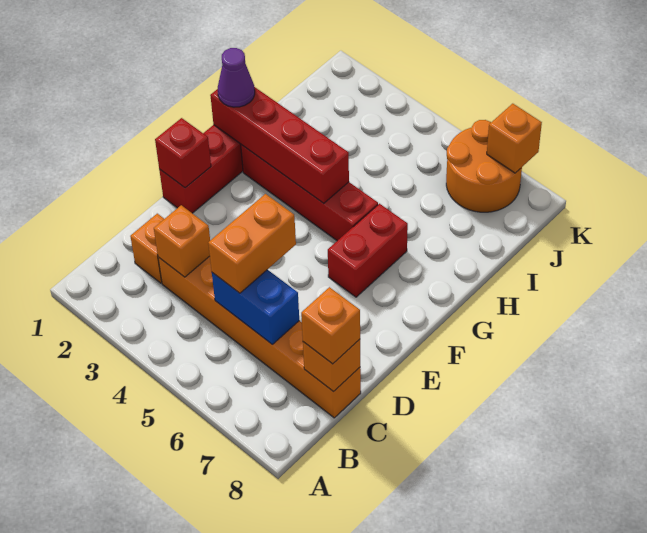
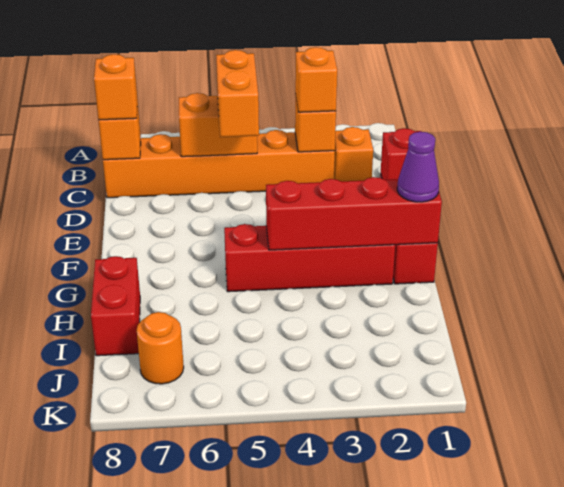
blue 1x2 brick [212,270,299,344] -> orange 1x2 brick [179,93,257,157]
red 1x2 brick [328,204,408,297] -> red 1x2 brick moved to [91,256,140,356]
orange 2x2 round brick [446,120,522,212] -> orange 1x1 round brick [137,312,184,384]
orange 1x1 brick [487,104,542,173] -> orange 1x1 brick moved to [295,47,337,112]

